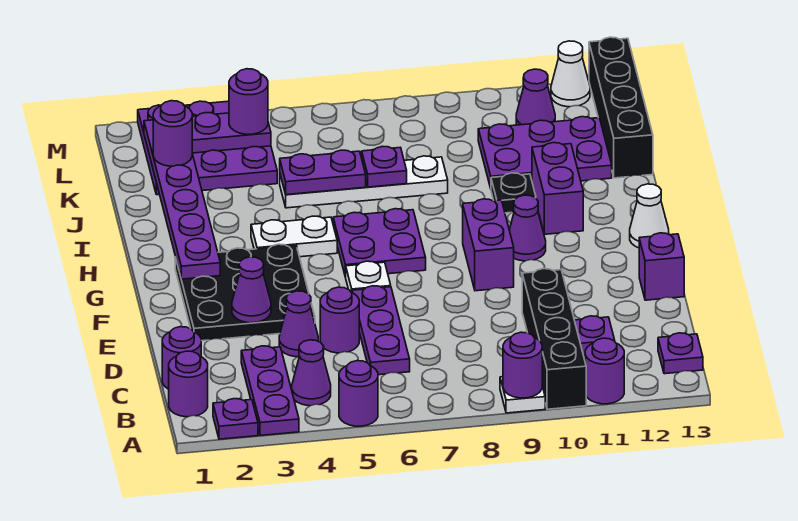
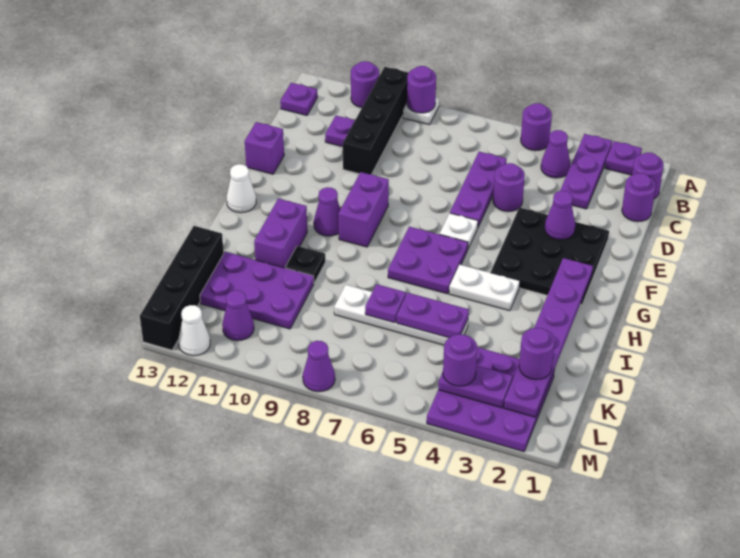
purple 1x1 cone [279,291,318,357] -> purple 1x1 cone moved to [303,341,335,392]

